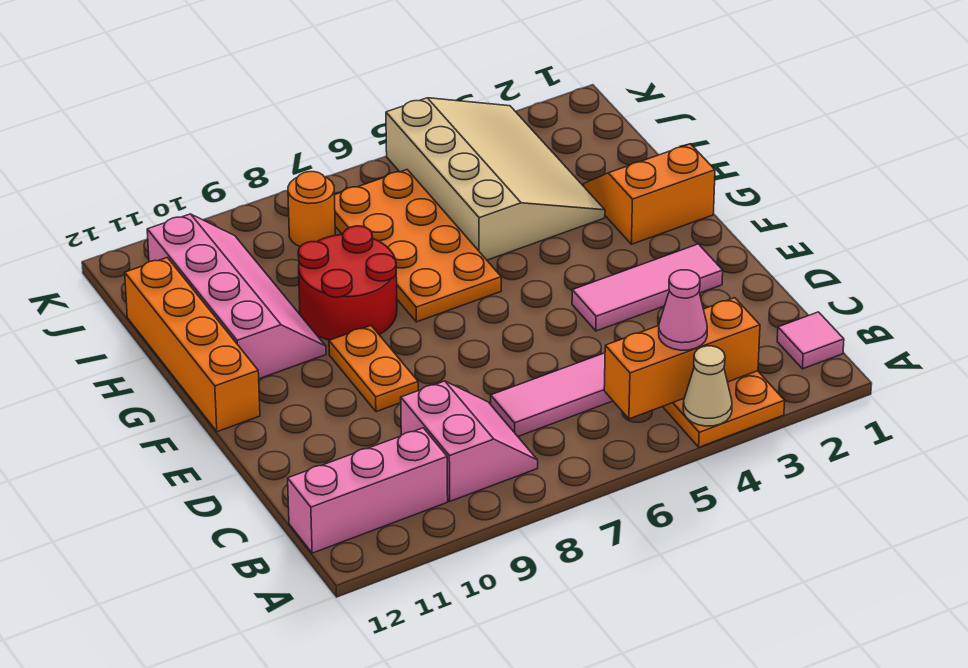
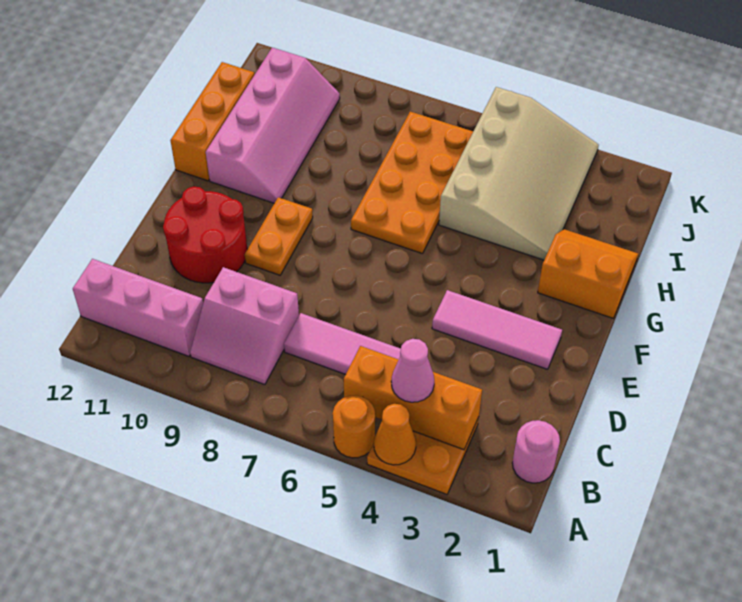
tan 1x1 cone [683,346,732,426] -> orange 1x1 cone [374,404,416,465]
pink 1x1 tile [777,312,844,369] -> pink 1x1 round brick [512,420,560,483]
pink 2x2 slope [401,381,538,501] -> pink 2x2 slope turned to [190,267,299,385]
orange 1x4 brick [125,258,260,432] -> orange 1x3 brick [170,62,255,181]
red 2x2 round brick [298,226,397,340] -> red 2x2 round brick moved to [163,187,247,283]
orange 1x1 round brick [288,172,335,247] -> orange 1x1 round brick moved to [333,396,375,458]

